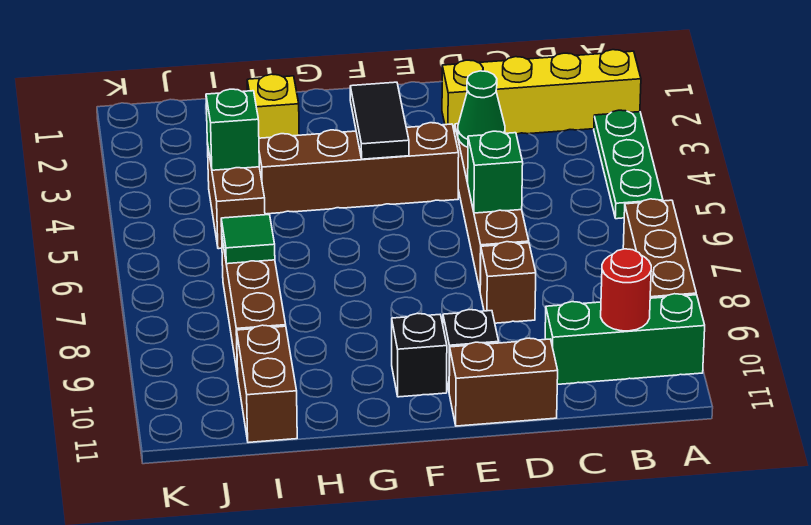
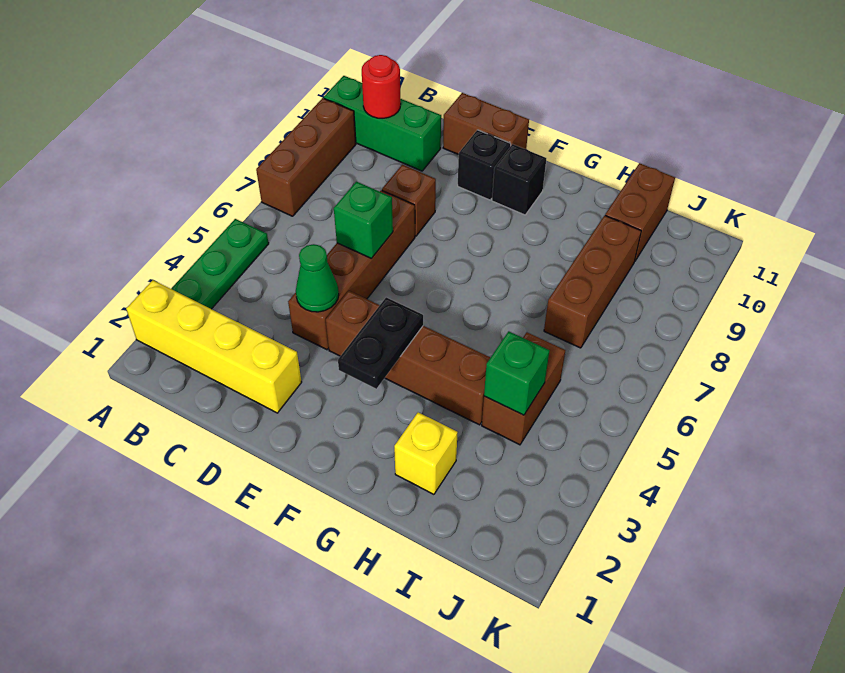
black 1x2 tile [350,82,409,159] -> black 1x2 plate [338,297,423,389]
green 1x1 tile [221,215,275,264] -> none

